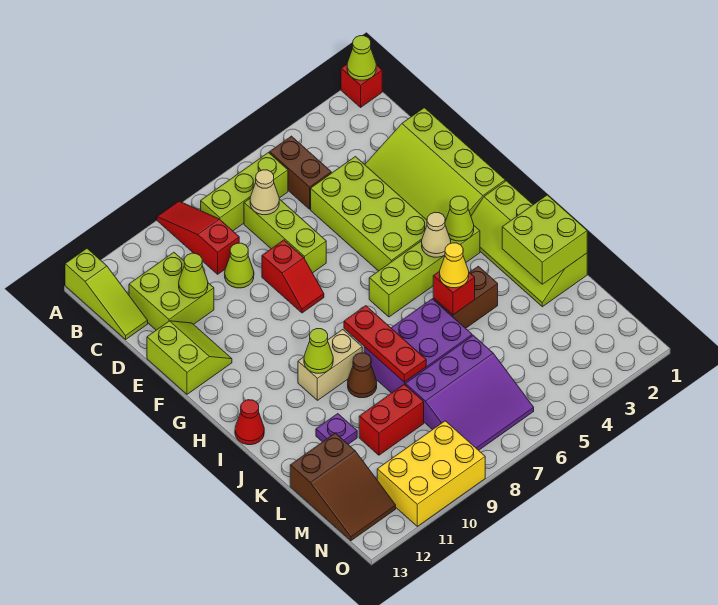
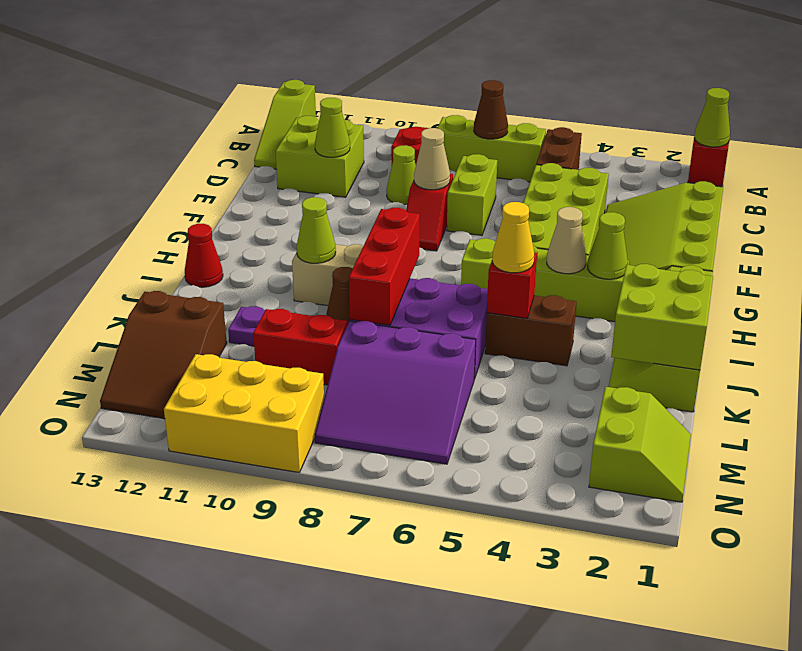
none -> brown 1x1 cone [474,80,508,139]
lime 1x3 brick [244,199,326,273] -> lime 1x2 brick [447,154,497,235]
tan 1x1 cone [250,170,279,215] -> tan 1x1 cone moved to [414,128,450,190]
lime 2x2 slope [147,321,232,394] -> lime 2x2 slope moved to [589,387,691,502]
red 1x3 plate [344,306,426,382] -> red 1x3 brick [349,208,420,325]

